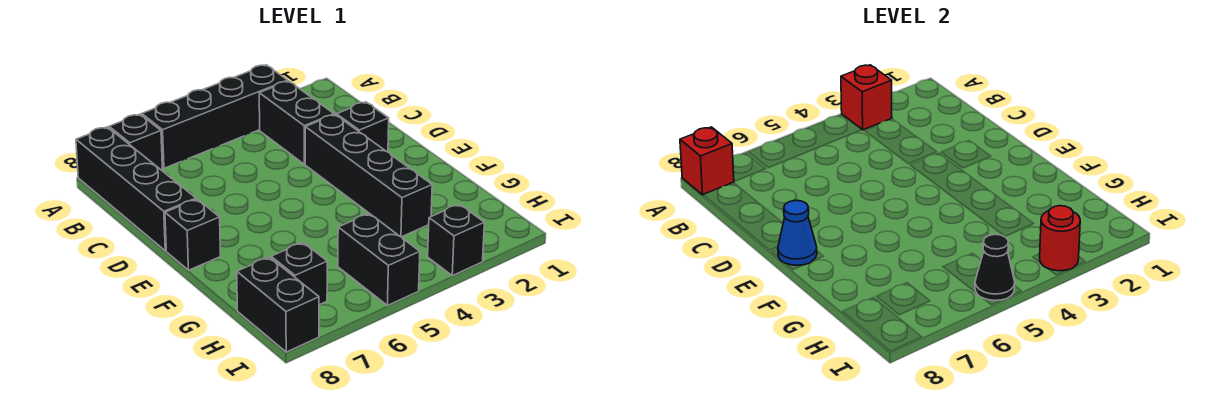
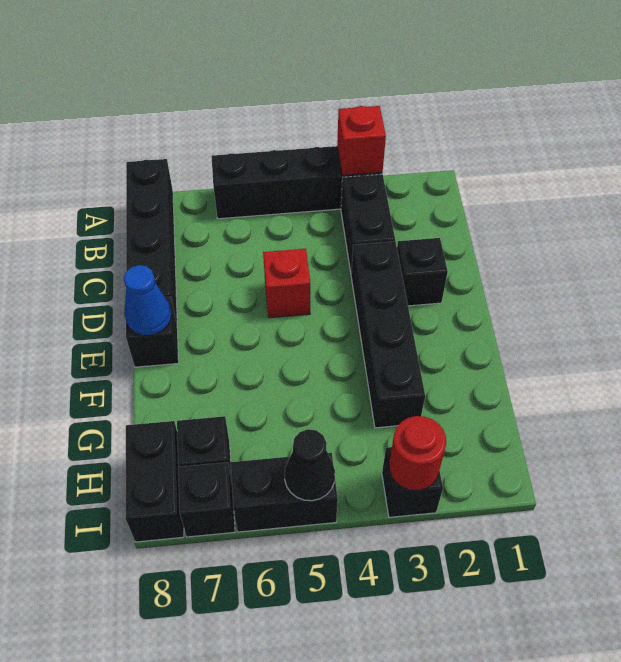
black 1x1 brick [109,114,162,170] -> black 1x1 brick moved to [178,462,235,537]
red 1x1 brick [680,127,734,195] -> red 1x1 brick moved to [263,249,310,318]
black 1x2 brick [338,213,420,306] -> black 1x2 brick turned to [231,453,338,532]

